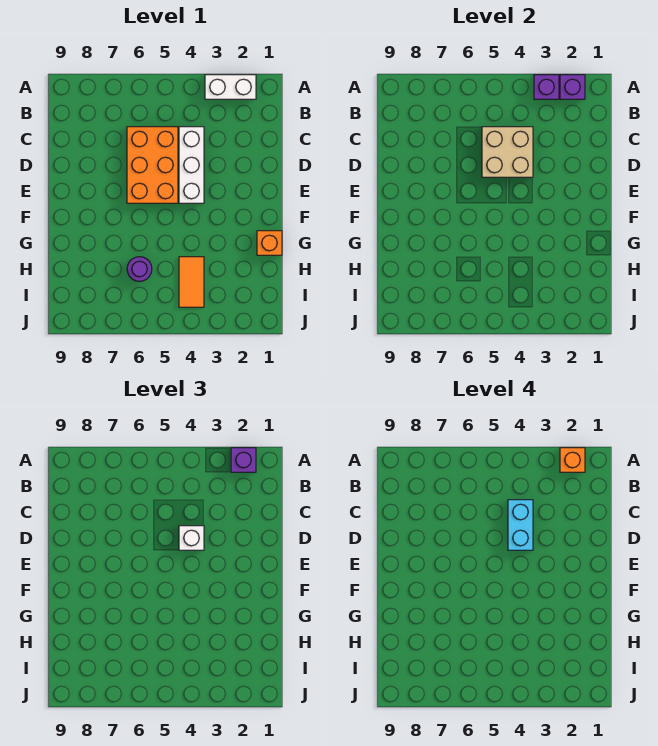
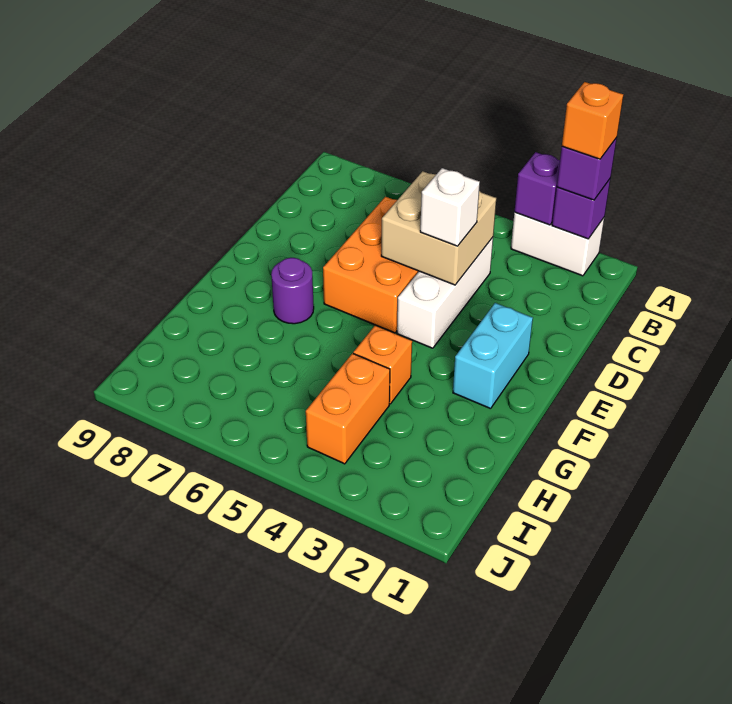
cyan 1x2 brick [508,500,533,550] -> cyan 1x2 brick moved to [453,303,533,409]
orange 1x1 brick [257,231,282,255] -> orange 1x1 brick moved to [353,326,412,404]
orange 1x2 tile [179,257,204,307] -> orange 1x2 brick [306,353,390,464]
purple 1x1 round brick [127,257,152,281] -> purple 1x1 round brick moved to [271,258,314,324]

